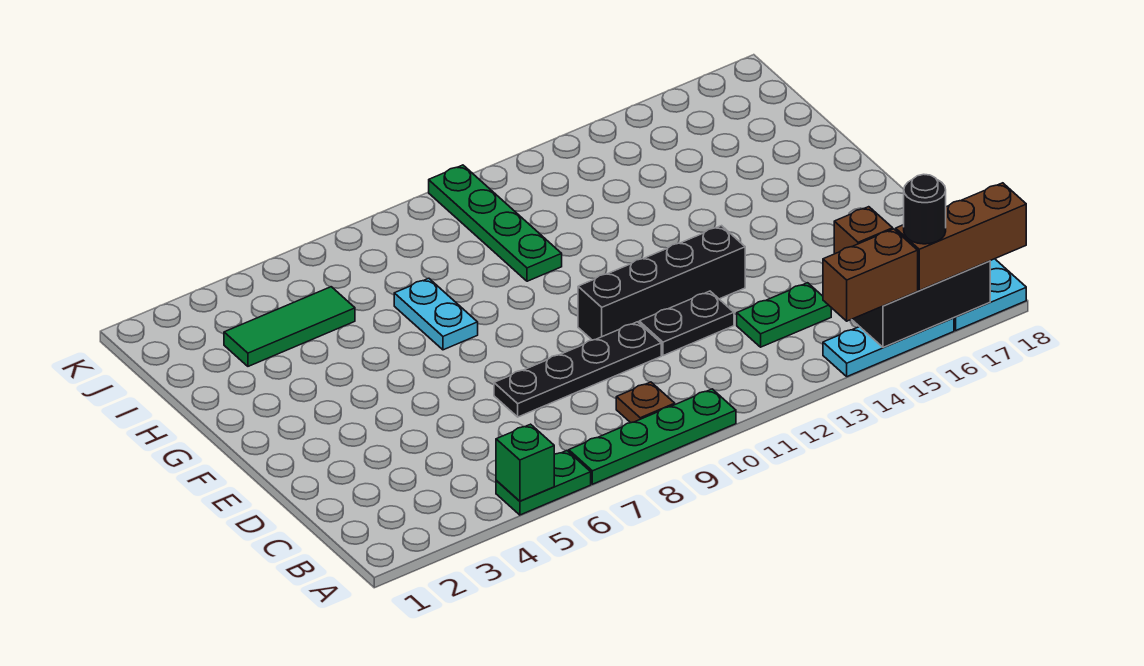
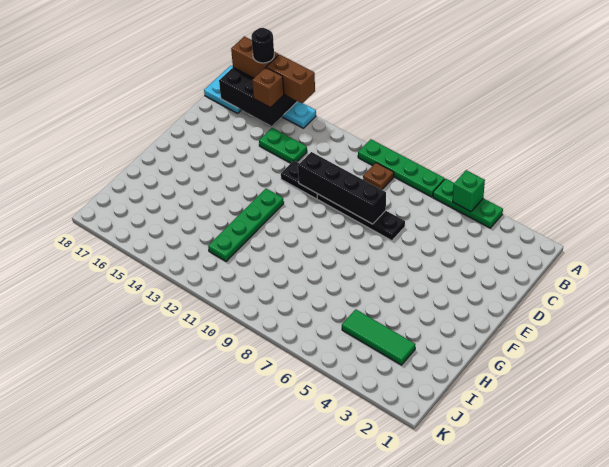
green 1x2 plate [496,451,591,515] -> green 1x3 plate [433,179,503,228]
brown 1x3 brick [896,183,1026,290] -> brown 1x2 brick [231,36,279,78]
black 1x4 brick [578,226,745,340] -> black 1x4 brick moved to [298,152,386,224]
cyan 1x2 plate [394,278,478,350] -> none
green 1x4 plate [429,165,562,281] -> green 1x4 plate moved to [208,189,284,261]

